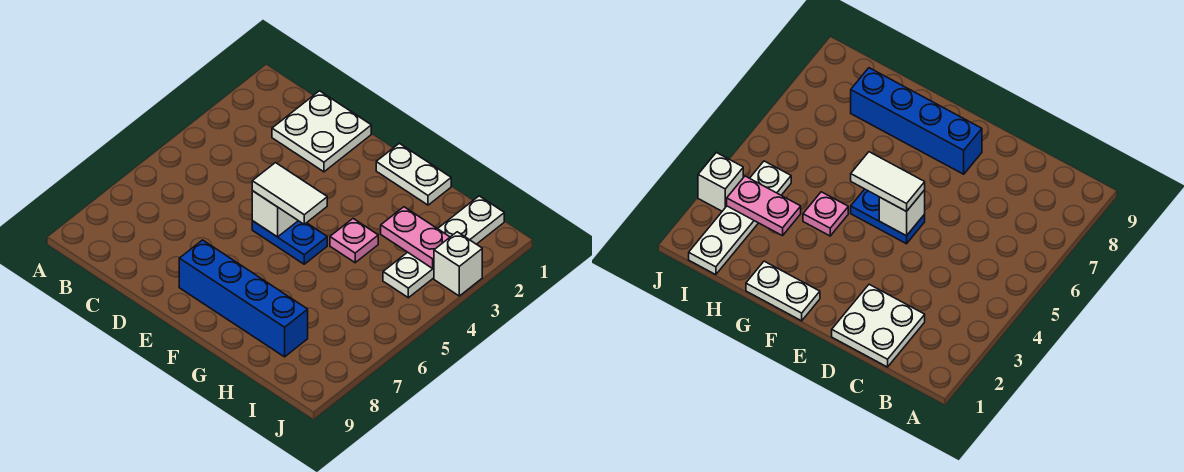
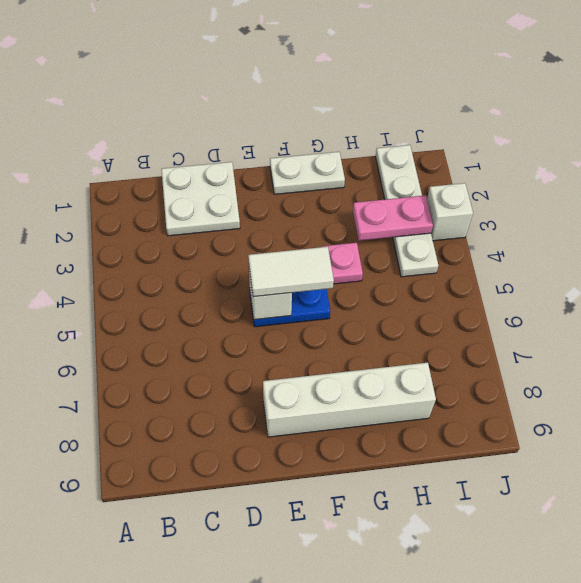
blue 1x4 brick [179,240,308,357] -> white 1x4 brick [263,363,436,437]

